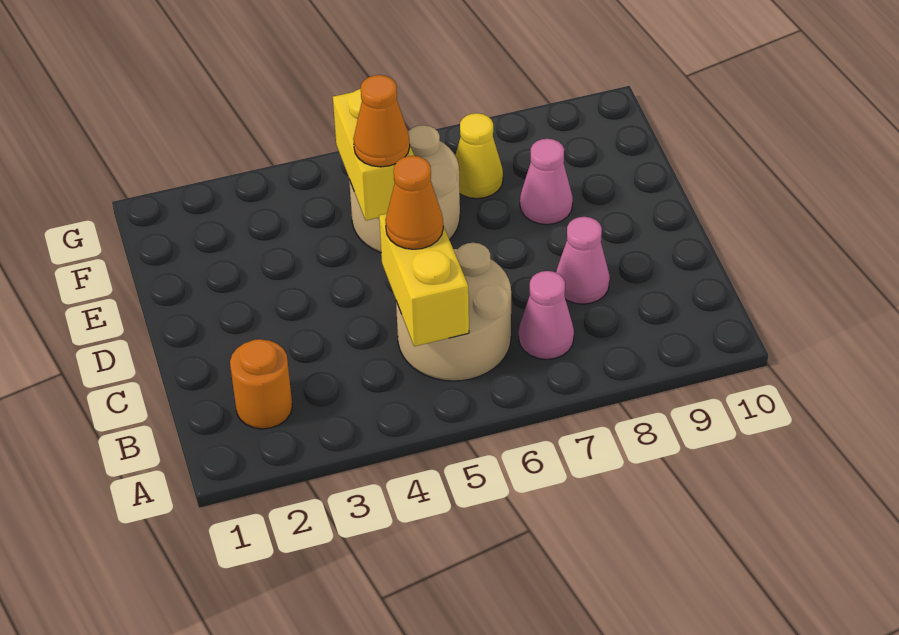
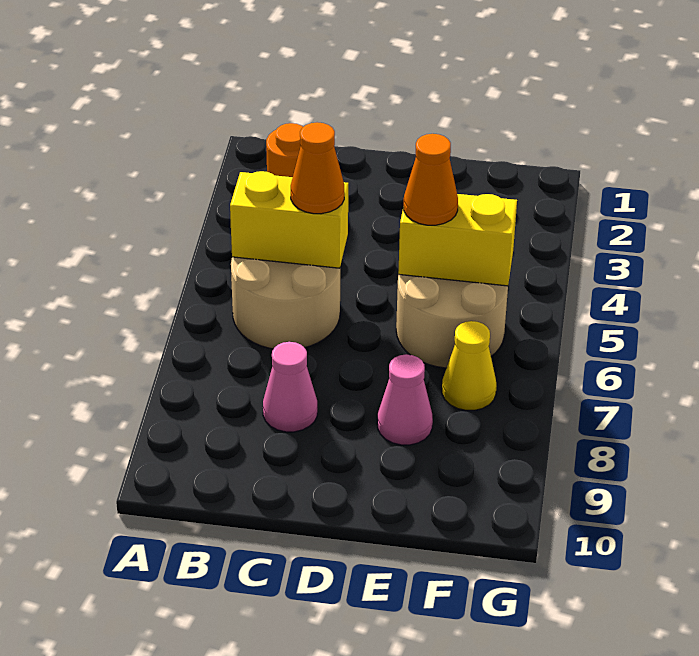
pink 1x1 cone [519,271,574,359] -> none

